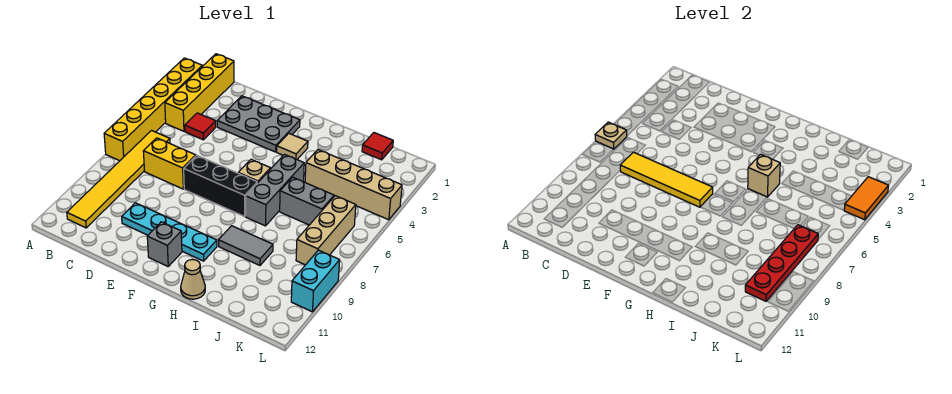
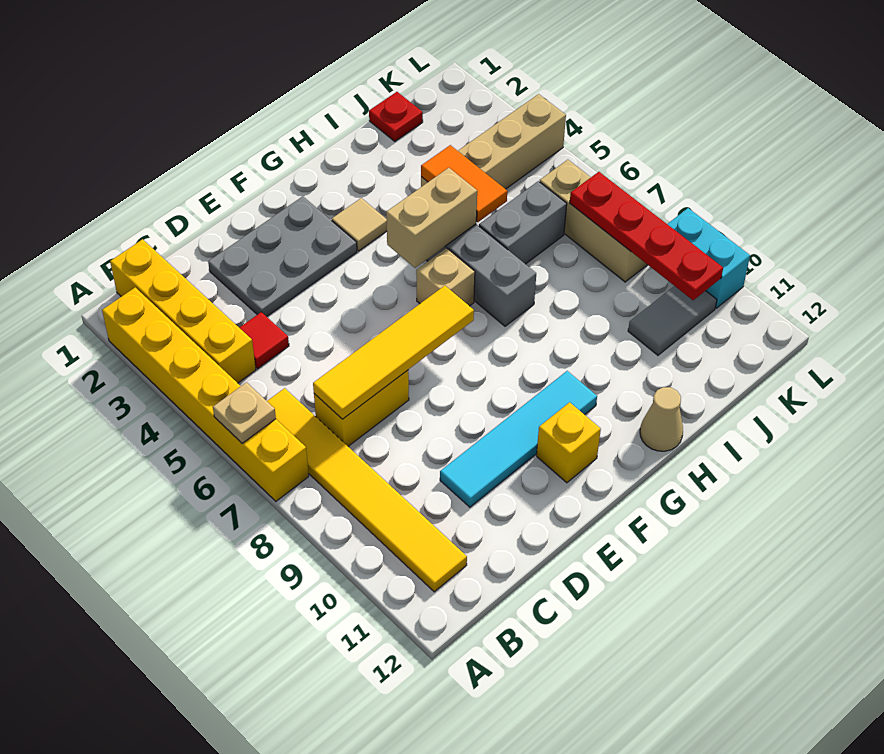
cyan 1x4 plate [122,203,217,261] -> cyan 1x4 tile [440,371,597,507]
black 1x3 brick [184,155,257,217] -> none
grey 1x1 brick [147,222,182,266] -> yellow 1x1 brick [536,402,601,483]
tan 1x1 brick [748,154,780,197] -> tan 1x2 brick [386,168,477,268]
grey 1x2 tile [218,226,273,265] -> grey 1x2 tile moved to [628,286,717,355]
red 1x1 tile [362,133,393,160] -> red 1x1 plate [369,92,423,141]
orange 1x2 tile [844,177,888,220] -> orange 1x2 tile moved to [421,145,507,222]

